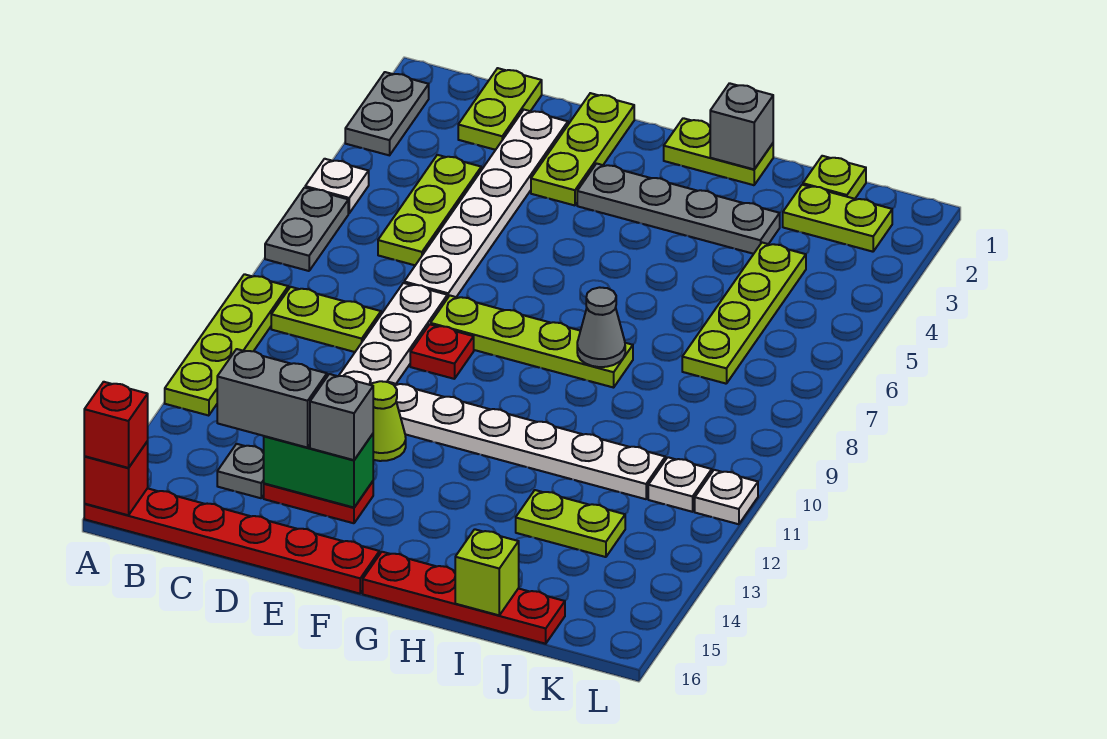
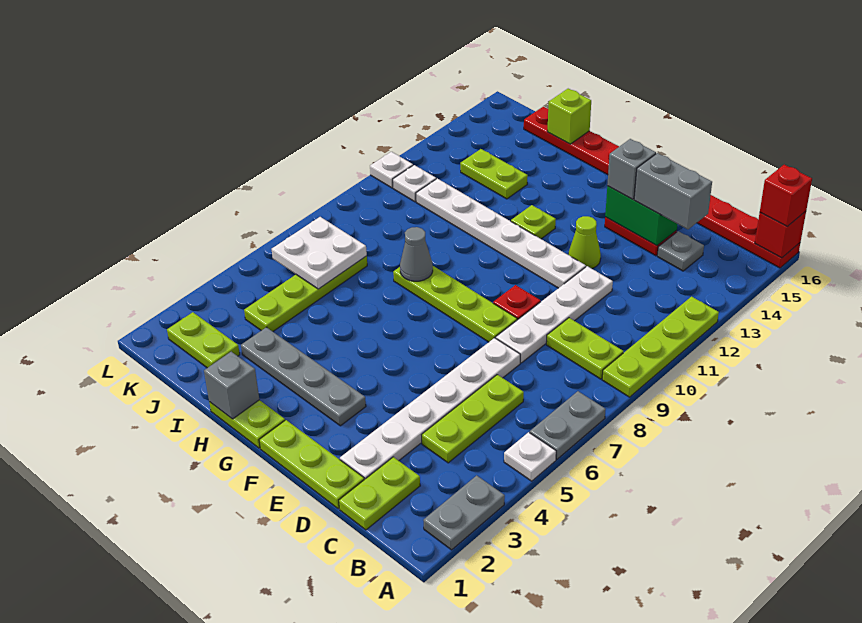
lime 1x3 plate [531,93,634,205] -> lime 1x3 plate turned to [259,420,364,509]
lime 1x1 plate [803,156,866,199] -> lime 1x1 plate moved to [511,205,556,239]
none -> white 2x2 plate [272,217,367,289]

